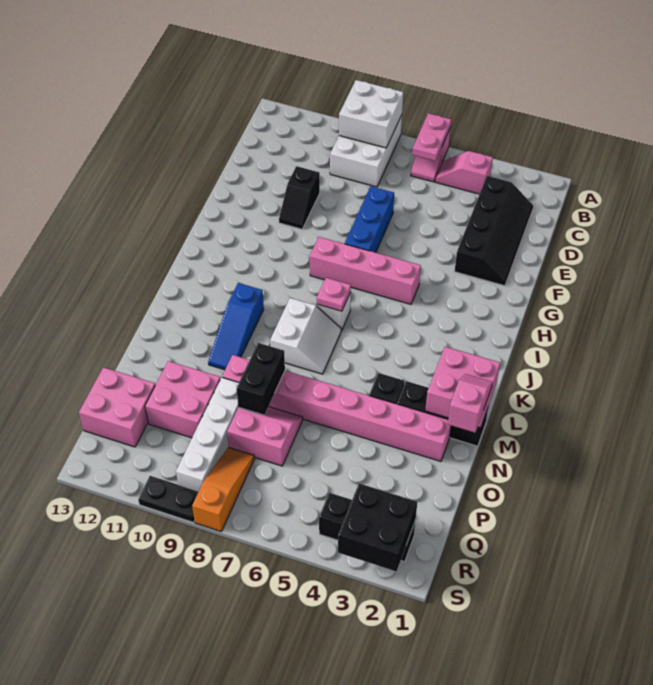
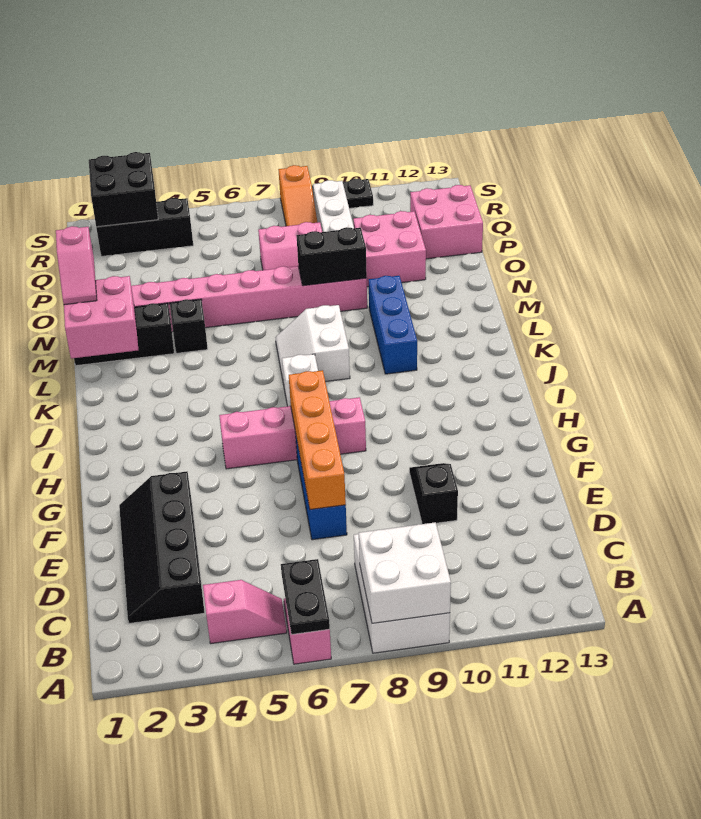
pink 1x2 plate [412,113,451,161] -> black 1x2 plate [281,559,330,635]
none -> orange 1x4 brick [289,370,346,510]
pink 1x1 plate [317,278,351,311] -> none
blue 1x3 slope [208,283,264,370] -> blue 1x3 brick [369,276,417,374]
black 1x2 brick [237,343,285,415] -> black 1x2 brick turned to [296,227,367,286]

